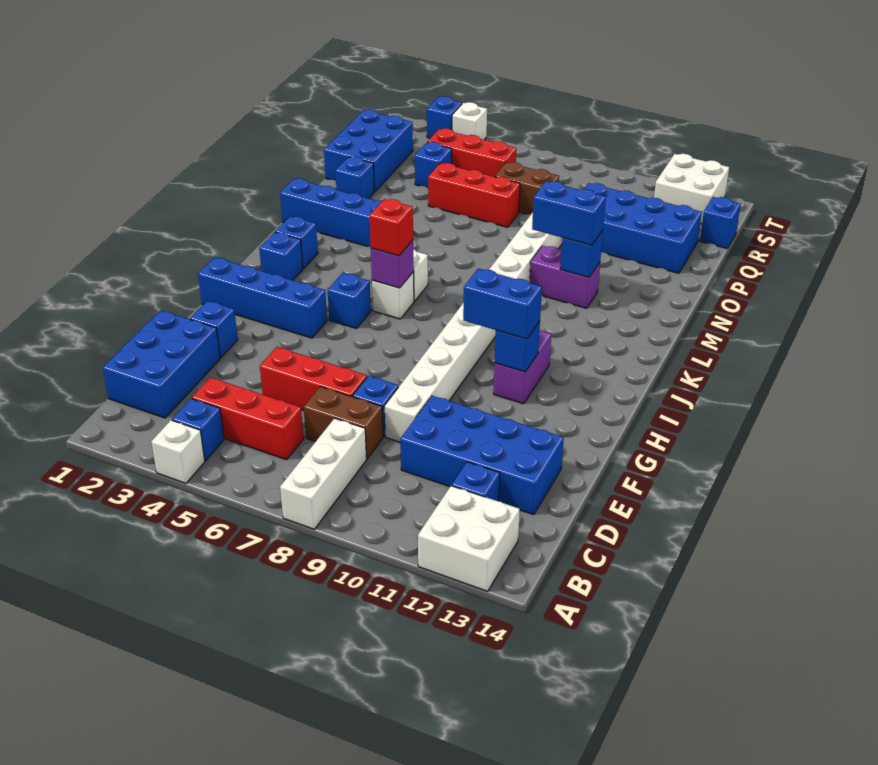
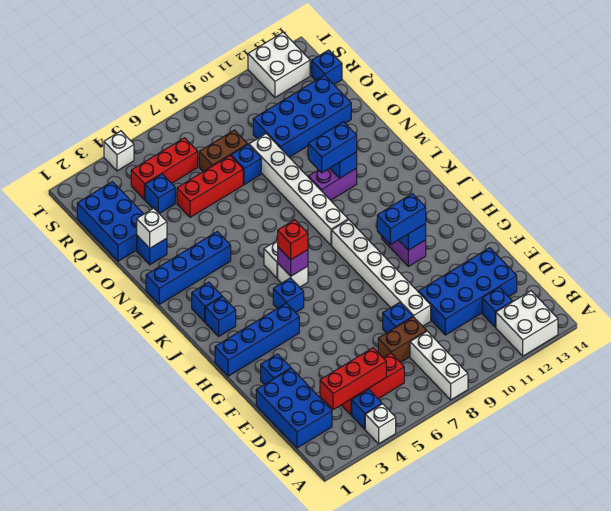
red 1x3 brick [260,347,367,410] -> red 1x3 brick moved to [320,348,386,410]
none -> white 1x1 brick [137,208,167,248]
blue 1x1 brick [427,96,462,138] -> blue 1x1 brick moved to [231,145,261,185]

